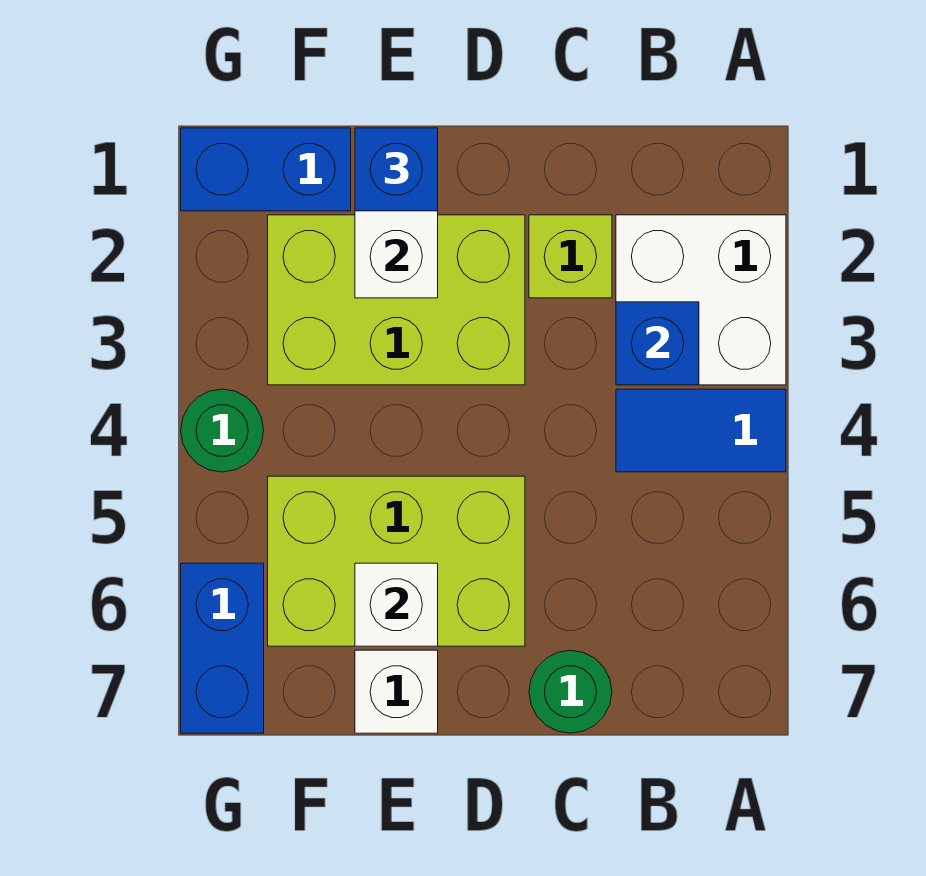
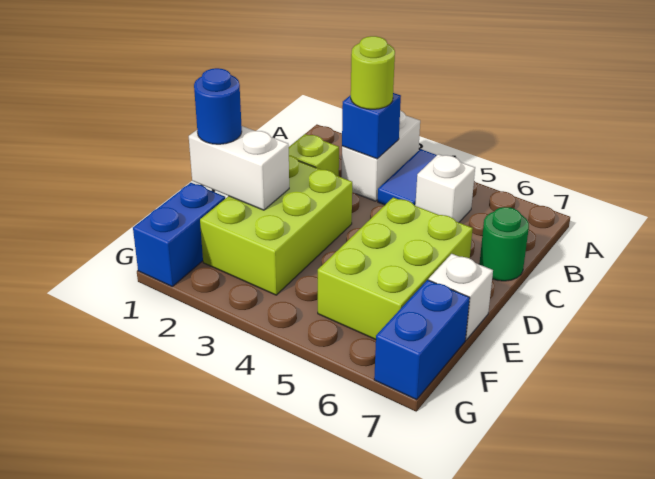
white 2x2 brick [616,215,786,385] -> white 1x2 brick [342,111,420,201]
none -> lime 1x1 round brick [351,36,395,109]
blue 1x1 brick [355,128,438,211] -> blue 1x1 round brick [194,68,242,144]
white 1x1 brick [355,563,438,646] -> white 1x1 brick moved to [415,154,475,222]
green 1x1 round brick [181,389,264,472] -> none
blue 1x2 brick [181,563,264,733] -> blue 1x2 brick turned to [374,280,470,400]

